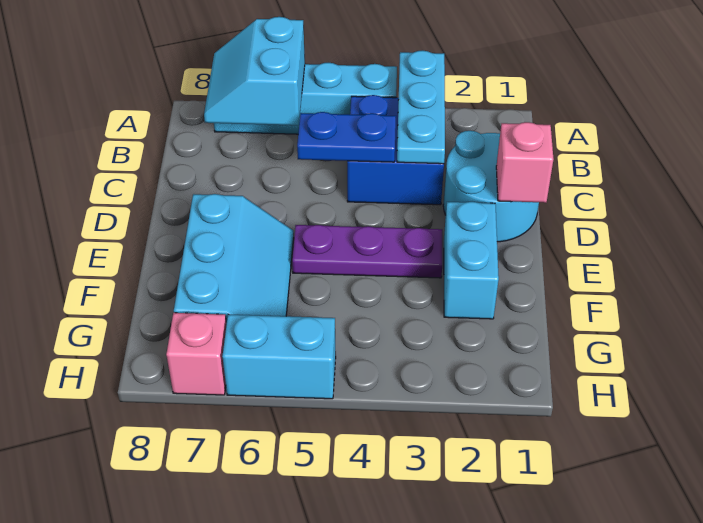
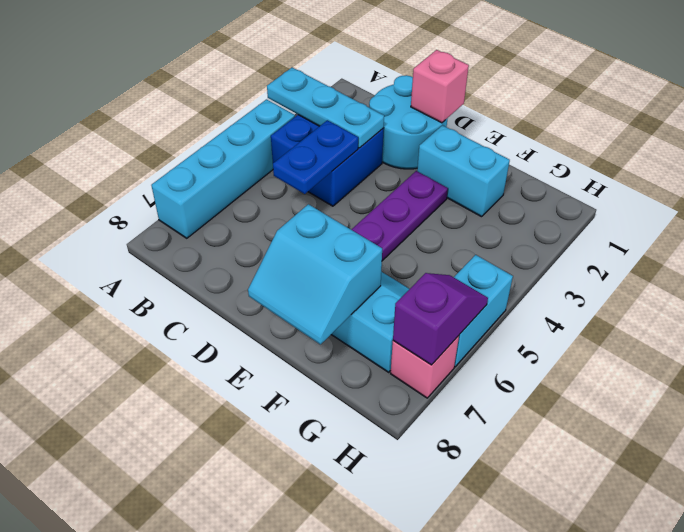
cyan 2x2 slope [204,17,305,125] -> cyan 2x2 slope moved to [248,204,382,344]
none -> purple 1x2 slope [393,273,488,365]

